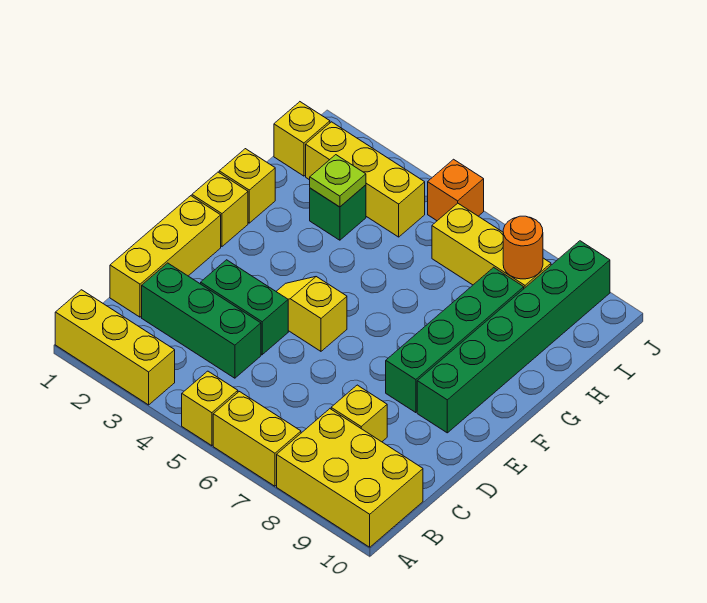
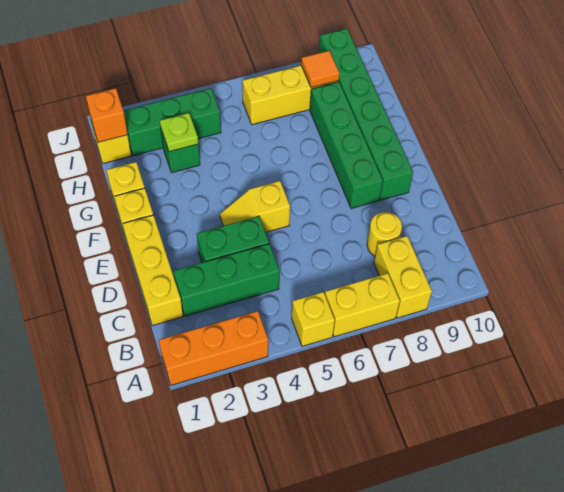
yellow 1x3 brick [55,290,175,405] -> orange 1x3 brick [159,311,268,385]
yellow 2x3 brick [277,409,423,547] -> yellow 1x2 brick [374,236,432,318]
yellow 1x1 brick [331,385,387,442] -> yellow 1x1 round brick [367,212,402,256]
yellow 1x3 brick [306,122,425,237] -> green 1x3 brick [123,88,221,156]
orange 1x1 round brick [503,216,543,279] -> orange 1x1 tile [301,51,339,88]
orange 1x1 brick [428,159,484,221] -> orange 1x1 brick moved to [86,88,128,142]

